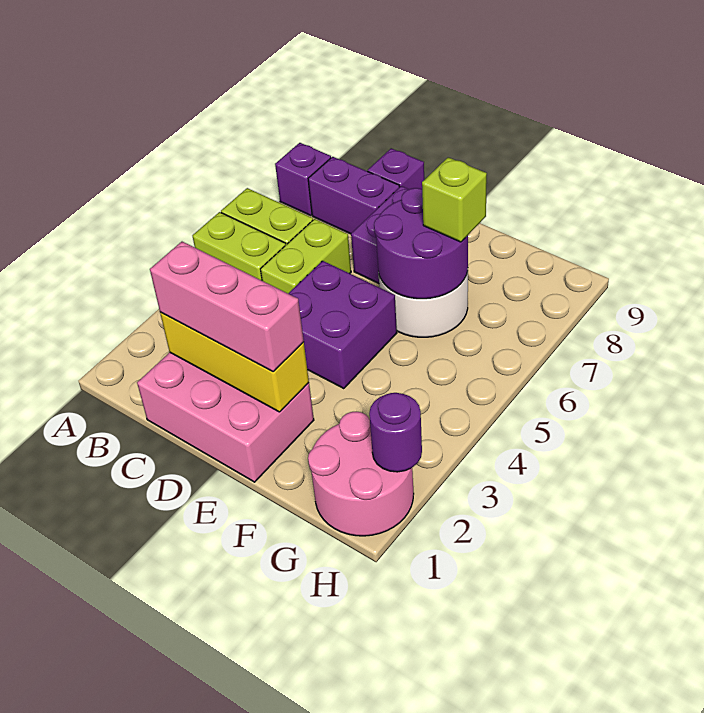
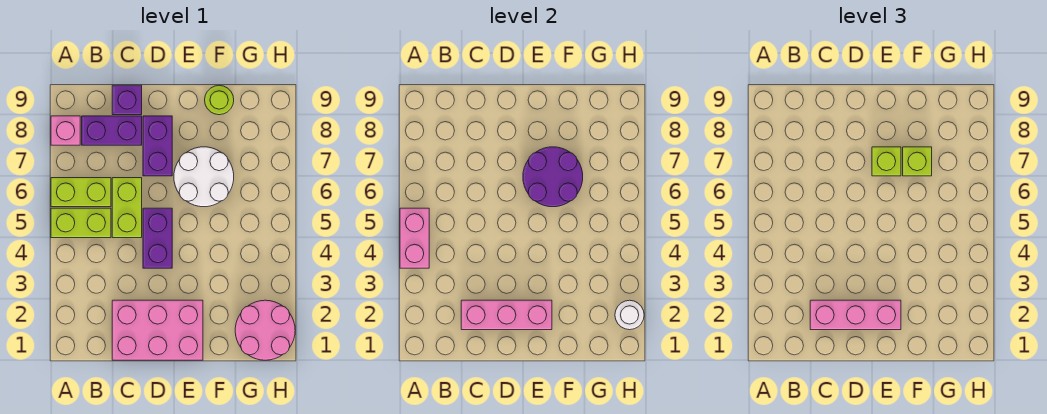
none -> pink 1x2 brick [400,208,429,268]
purple 1x1 brick [275,143,331,215] -> pink 1x1 brick [51,116,80,145]
yellow 1x3 brick [160,312,309,412] -> pink 1x3 brick [461,300,552,330]
purple 2x2 brick [288,261,397,389] -> purple 1x2 brick [143,208,172,268]
none -> lime 1x1 brick [872,147,901,176]
none -> lime 1x1 round brick [205,85,234,115]
purple 1x1 round brick [369,393,422,472] -> white 1x1 round brick [615,300,644,330]

